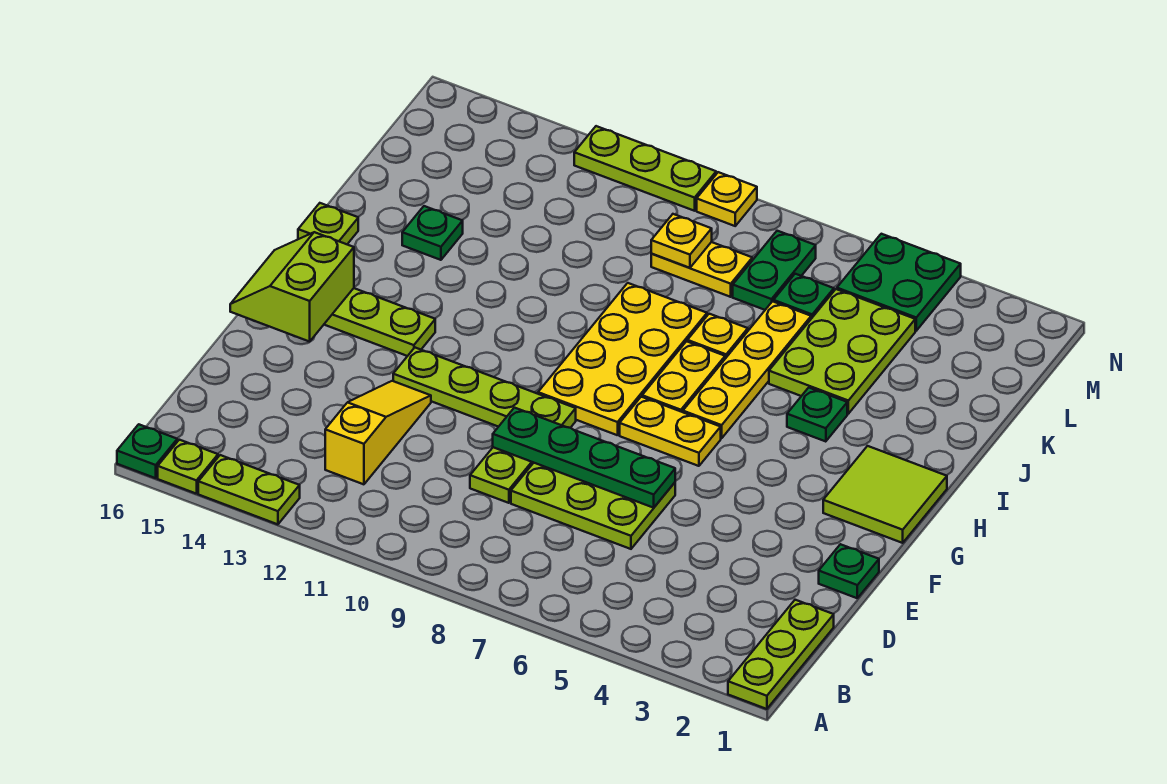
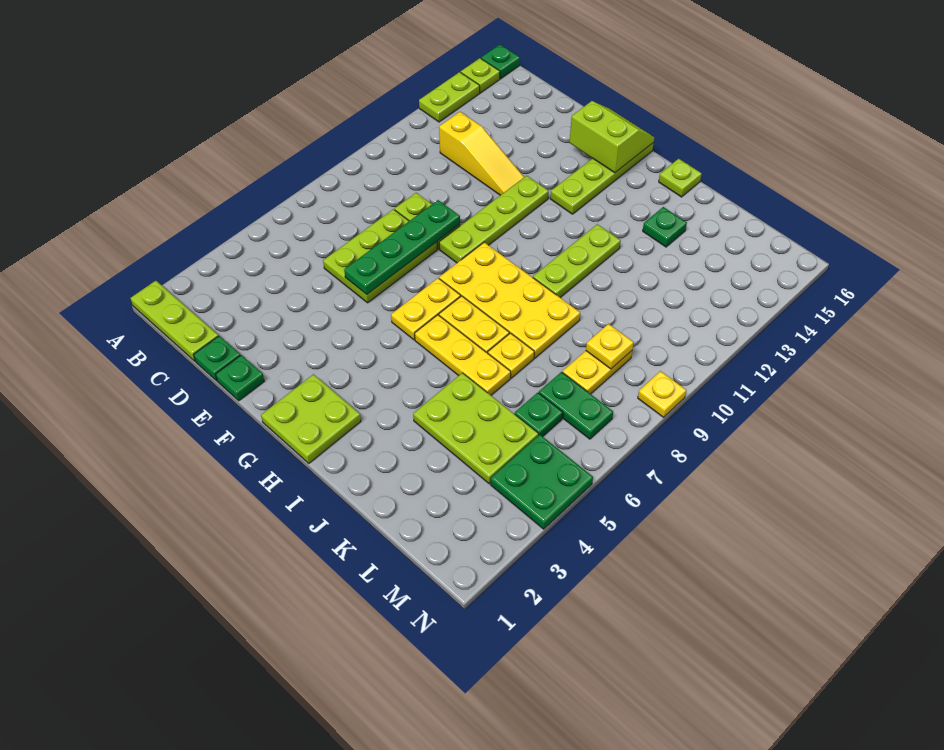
lime 2x2 tile [823,446,947,543] -> lime 2x2 plate [261,374,361,463]
yellow 1x4 plate [683,301,811,438] -> yellow 1x3 plate [415,315,511,395]
green 1x1 plate [787,388,847,442] -> green 1x1 plate moved to [194,336,241,381]
lime 1x3 plate [574,126,716,211] -> lime 1x3 plate moved to [533,224,621,297]

